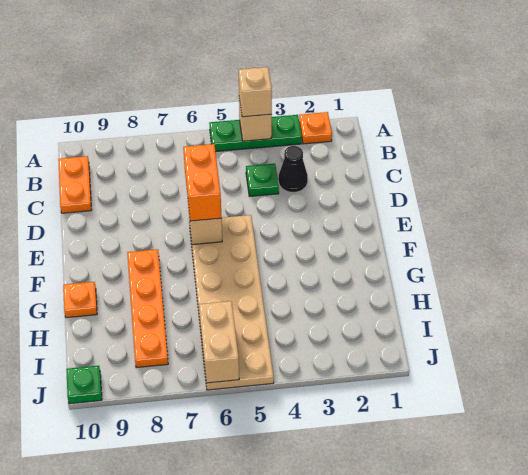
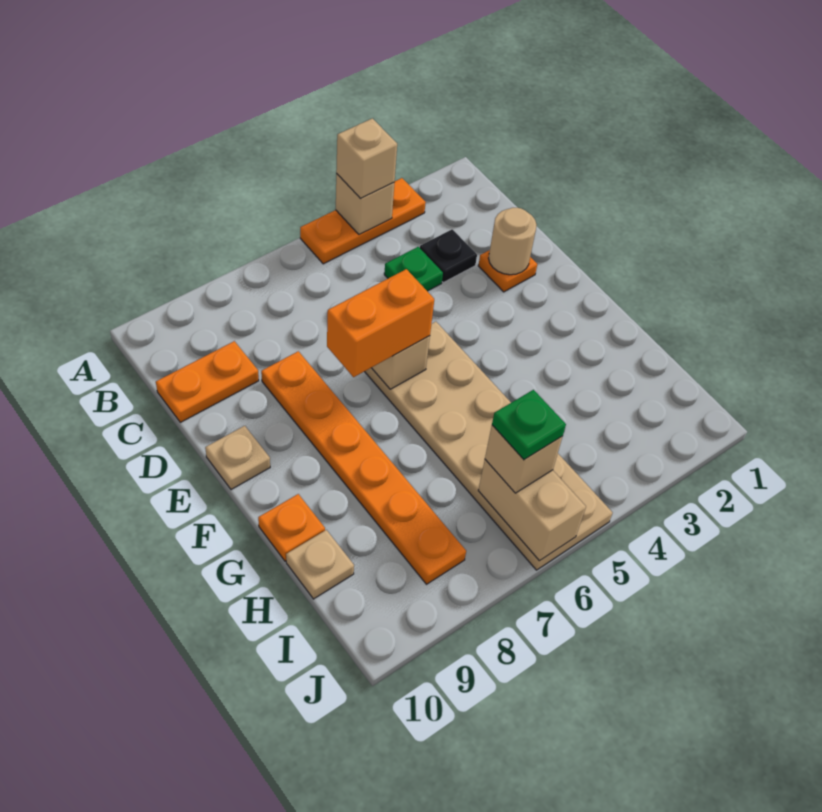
orange 1x1 plate [299,112,332,144] -> orange 1x1 plate moved to [478,250,537,292]
green 1x3 plate [209,115,302,152] -> orange 1x3 plate [300,178,426,264]
orange 1x2 plate [58,156,92,213] -> orange 1x2 plate turned to [156,341,259,422]
black 1x1 cone [278,146,308,192] -> black 1x1 plate [420,229,477,282]
none -> tan 1x1 round brick [488,208,537,275]
orange 1x2 brick [183,144,222,221] -> orange 1x2 brick turned to [327,269,434,377]
none -> tan 1x1 plate [205,426,270,490]
orange 1x4 plate [127,249,168,368] -> orange 1x6 plate [261,351,466,584]
none -> tan 1x1 plate [286,530,354,599]
none -> tan 1x1 brick [485,425,562,493]
green 1x1 plate [66,366,102,404] -> green 1x1 plate moved to [492,390,566,460]

